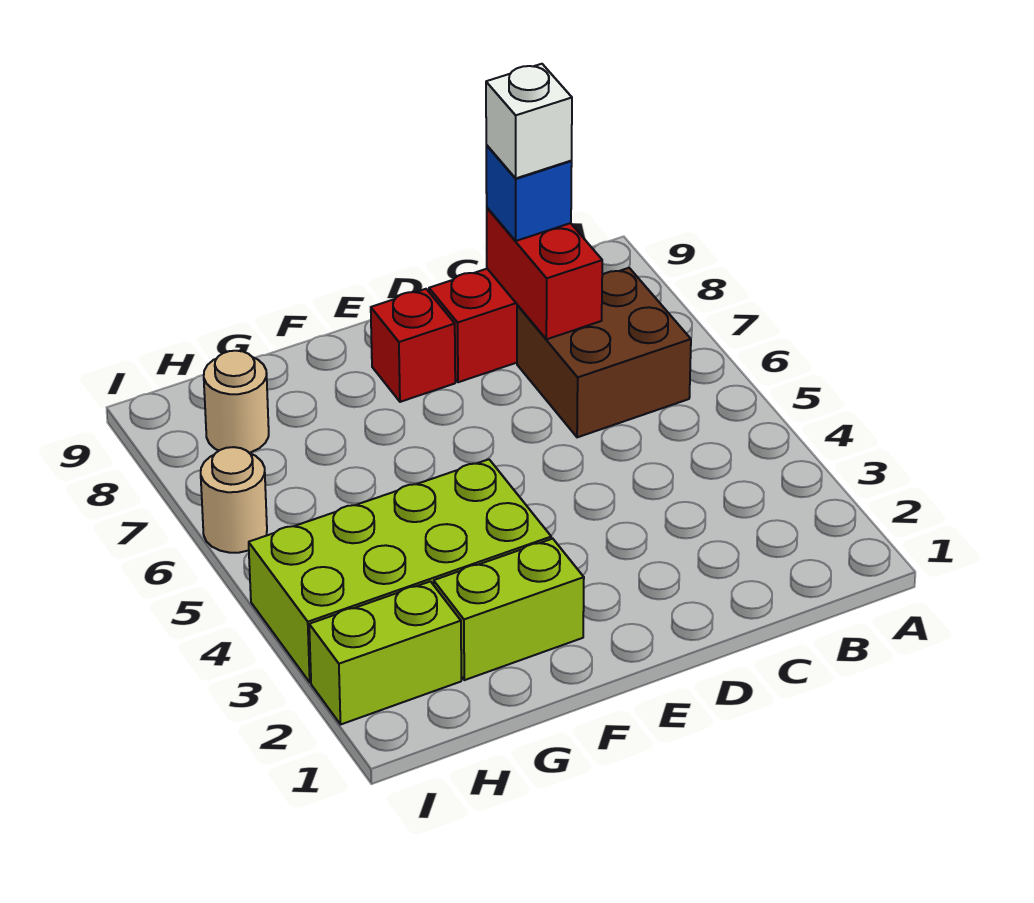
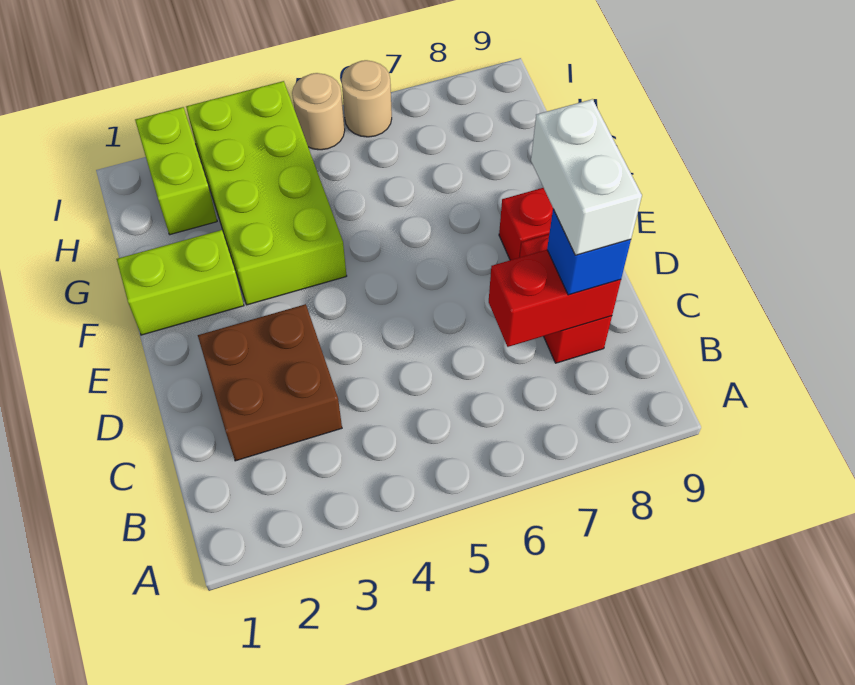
brown 2x2 brick [517,268,691,437] -> brown 2x2 brick moved to [198,304,342,461]
white 1x1 brick [486,64,572,178] -> white 1x2 brick [531,99,642,255]
lime 1x2 brick [434,539,584,680] -> lime 1x2 brick turned to [117,230,244,335]
tan 1x1 round brick [204,351,269,453] -> tan 1x1 round brick moved to [292,73,345,150]

